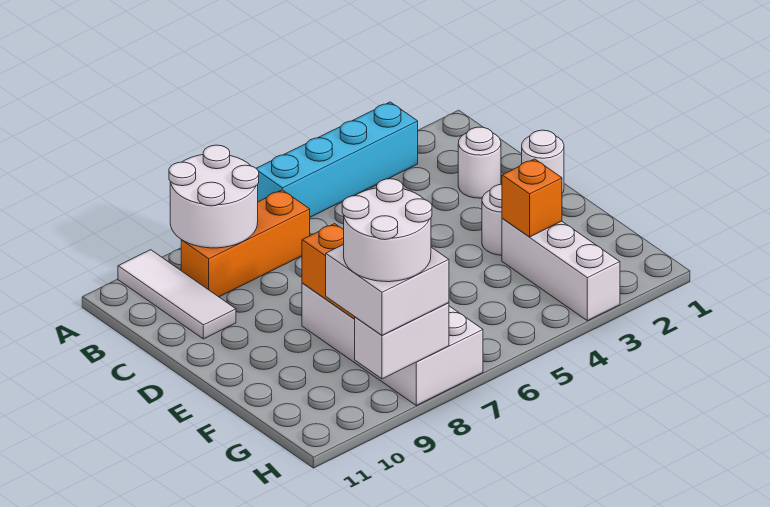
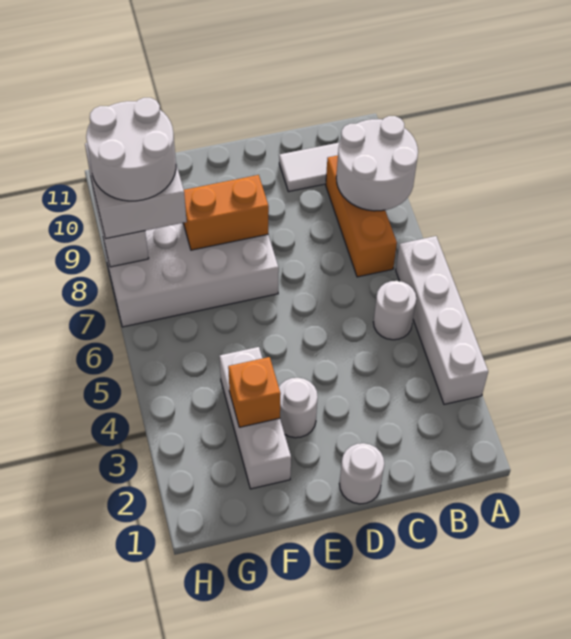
cyan 1x4 brick [256,102,418,217] -> white 1x4 brick [396,236,488,404]
white 1x1 round brick [458,127,501,198] -> white 1x1 round brick moved to [373,281,416,340]
white 1x3 brick [502,218,620,321] -> white 1x3 brick turned to [220,347,291,489]

